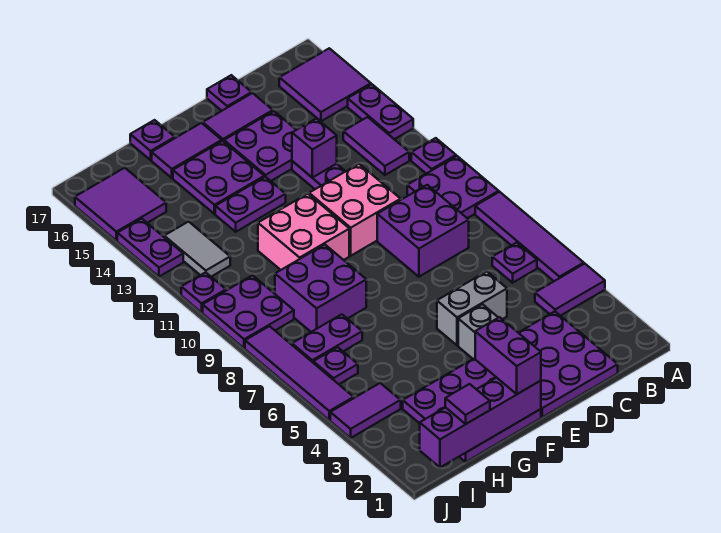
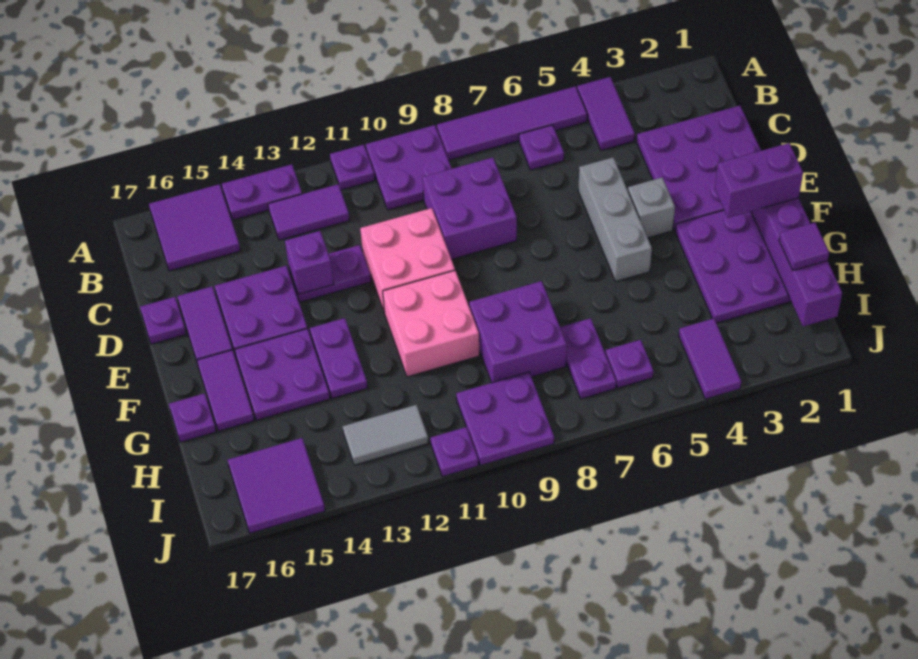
grey 1x2 brick [437,271,507,345] -> grey 1x3 brick [578,157,652,281]
purple 1x4 tile [245,326,354,420] -> none
purple 1x2 plate [117,219,183,277] -> none

